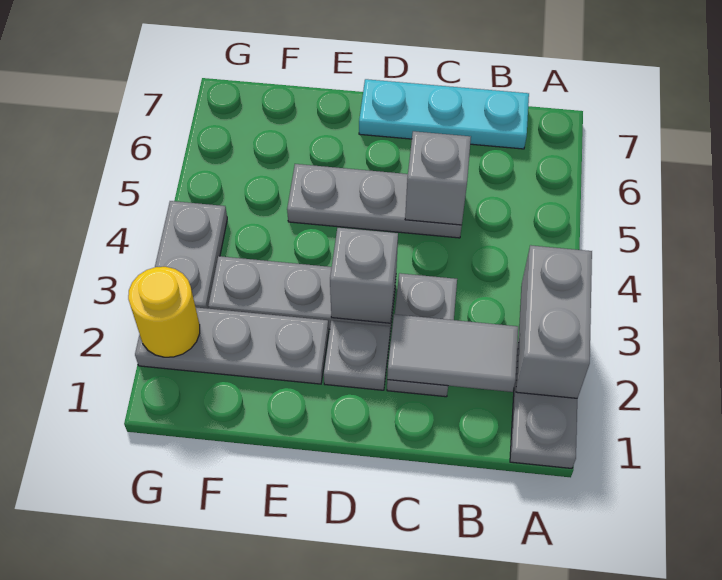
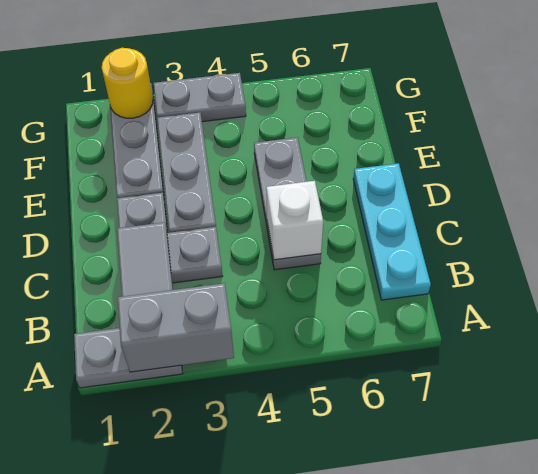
grey 1x1 brick [405,131,471,225] -> white 1x1 brick [266,181,323,260]
grey 1x1 brick [330,228,398,323] -> none

